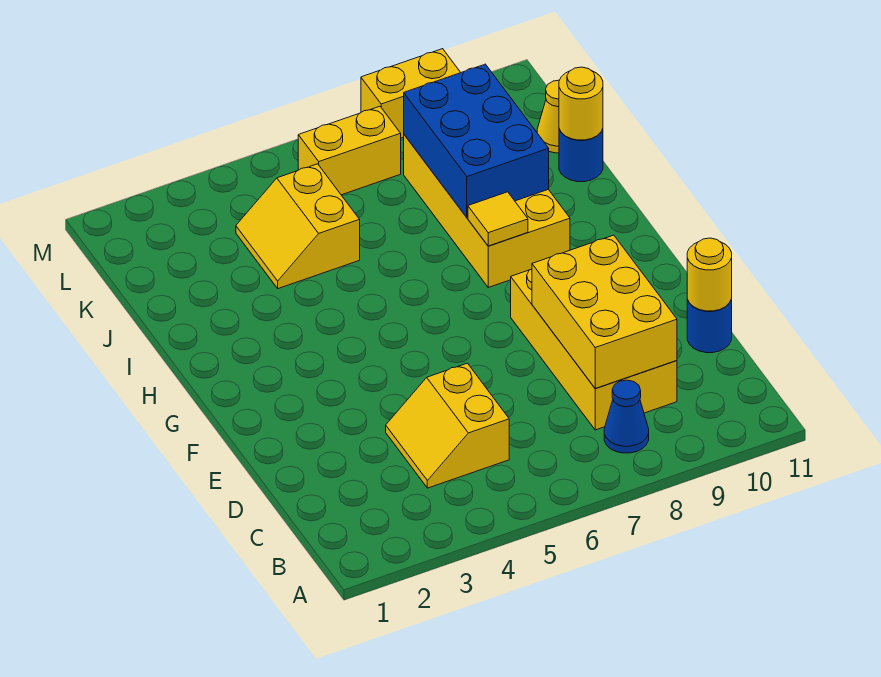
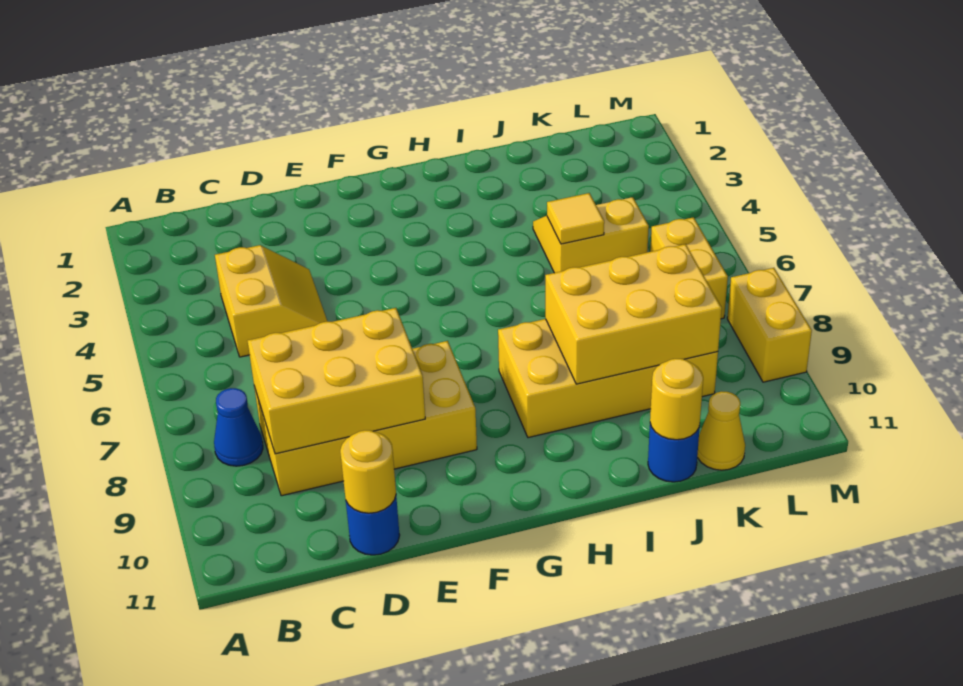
yellow 2x2 slope [386,363,509,488] -> yellow 2x2 slope turned to [215,245,328,357]
yellow 1x1 tile [468,192,528,246] -> yellow 1x1 tile moved to [547,193,604,244]
blue 2x3 brick [404,64,549,217] -> yellow 2x3 brick [545,244,722,384]

